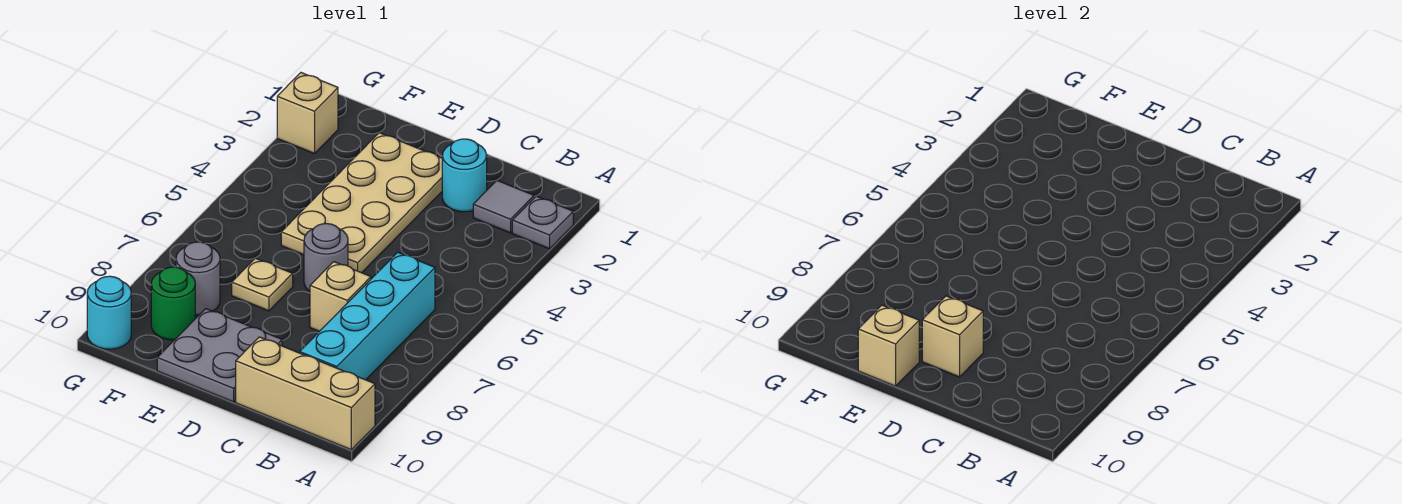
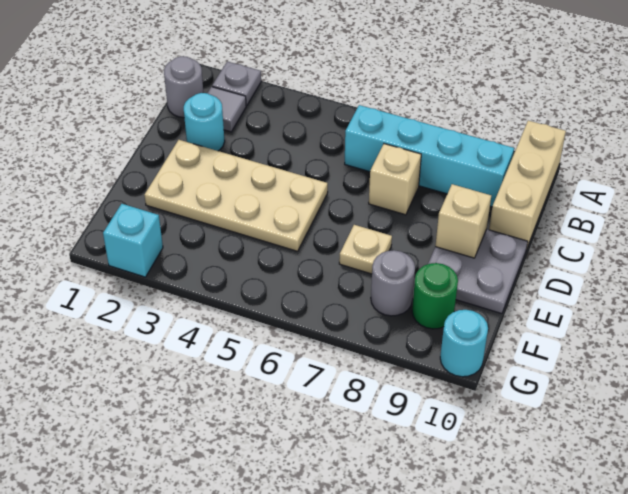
grey 1x1 round brick [304,224,348,292] -> grey 1x1 round brick moved to [164,56,204,118]
tan 1x1 brick [858,305,919,386] -> none
tan 1x1 brick [277,73,338,154] -> cyan 1x1 brick [103,204,163,277]

